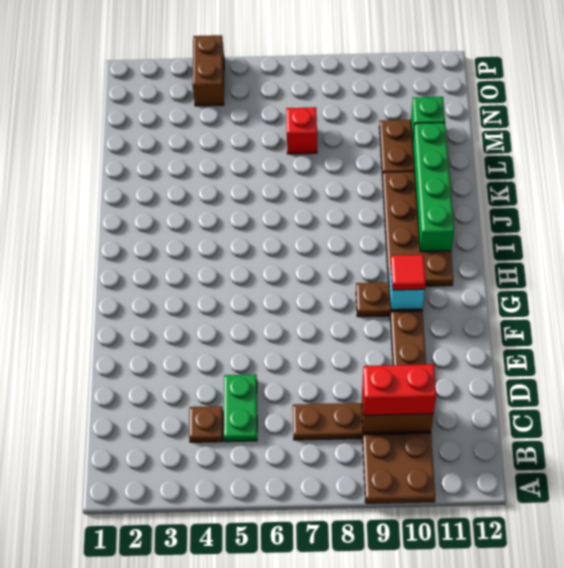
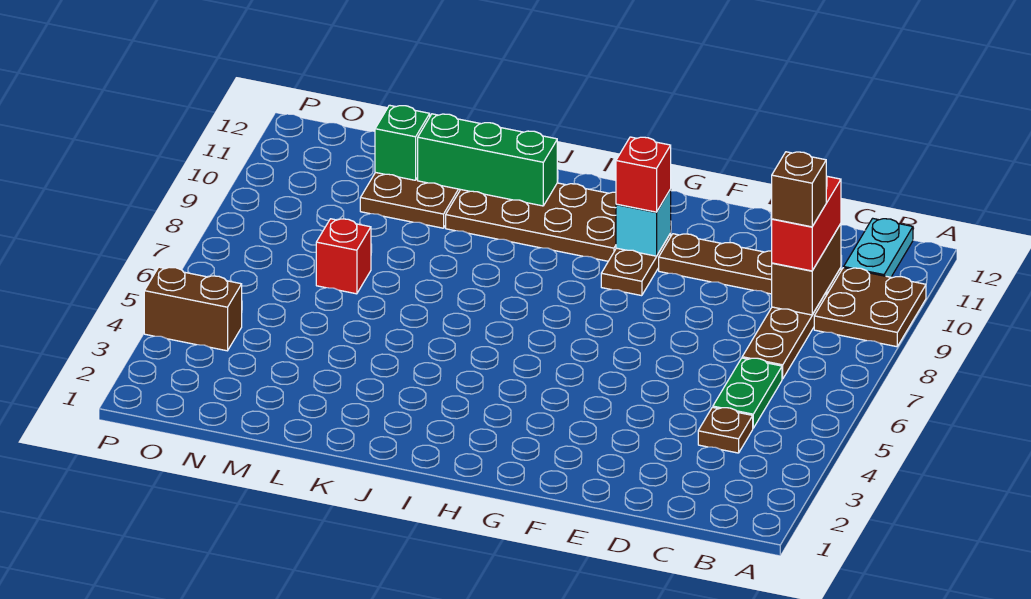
none -> cyan 1x2 plate [844,218,913,277]
green 1x2 plate [224,374,257,442] -> green 1x2 plate turned to [713,358,782,428]
none -> brown 1x1 brick [772,152,826,227]
red 1x1 tile [391,255,426,290] -> red 1x1 brick [616,137,671,212]
green 1x4 brick [413,123,454,252] -> green 1x3 brick [418,114,557,206]

